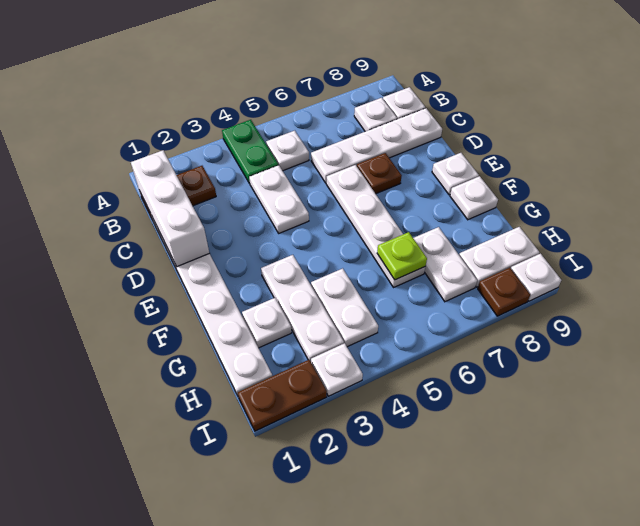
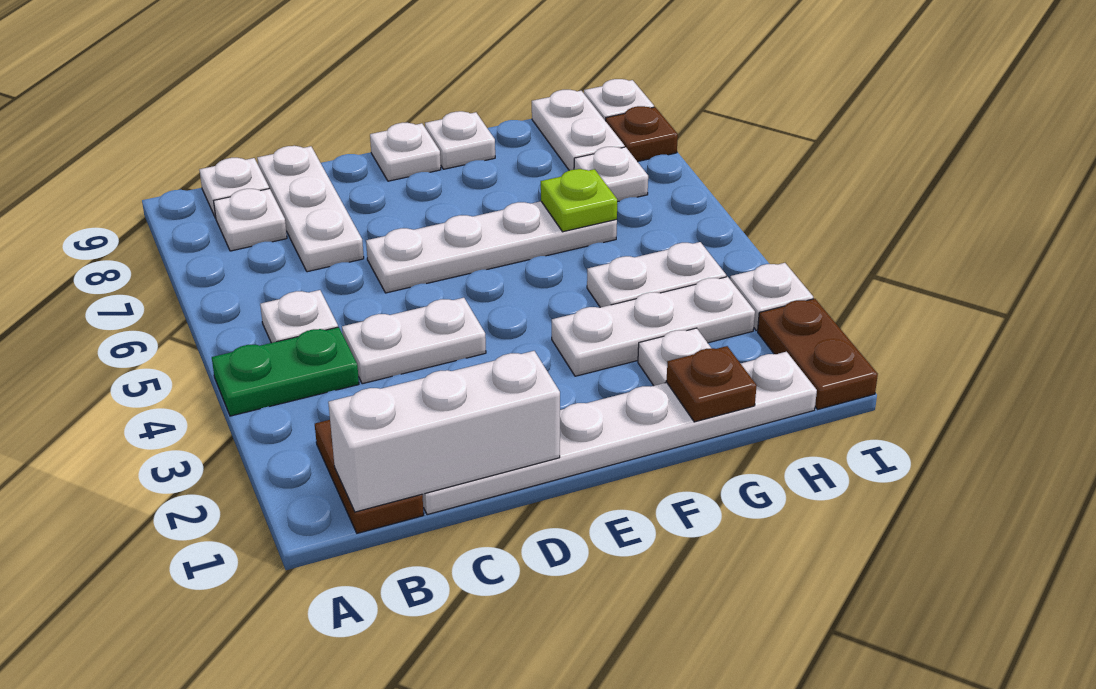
white 1x4 plate [311,108,442,183] -> white 1x3 plate [257,146,364,272]
brown 1x1 plate [357,153,402,194] -> brown 1x1 plate moved to [666,346,757,422]
white 1x2 plate [413,227,477,302] -> white 1x1 plate [574,147,648,202]

